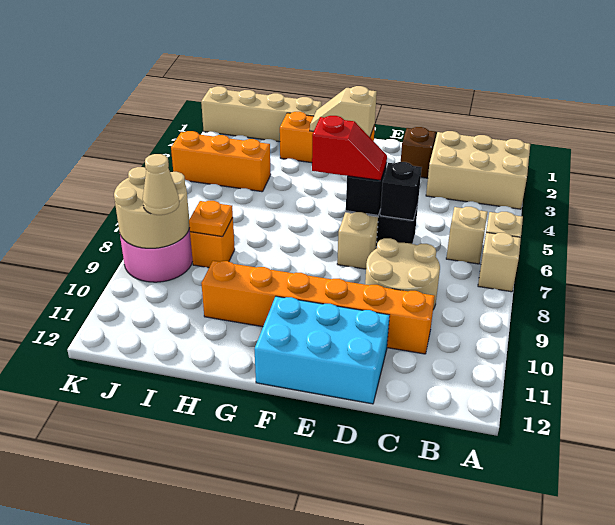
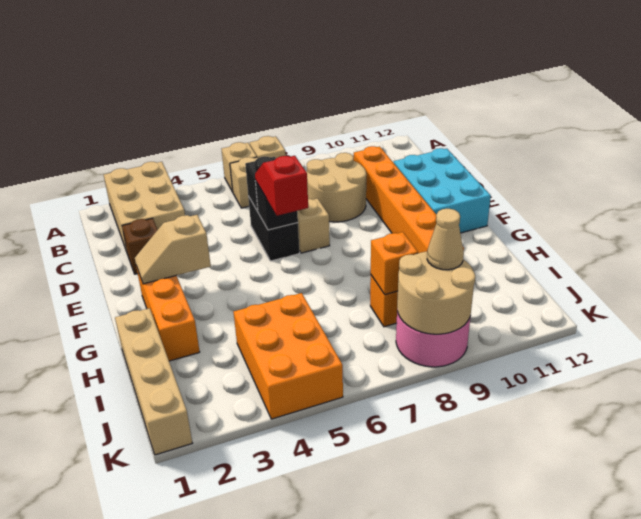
tan 1x2 slope [310,86,377,137] -> tan 1x2 slope turned to [135,215,211,284]
orange 1x3 brick [171,131,271,192] -> orange 2x3 brick [233,293,343,419]
orange 1x1 plate [189,201,233,237] -> orange 1x1 brick [371,232,418,295]

